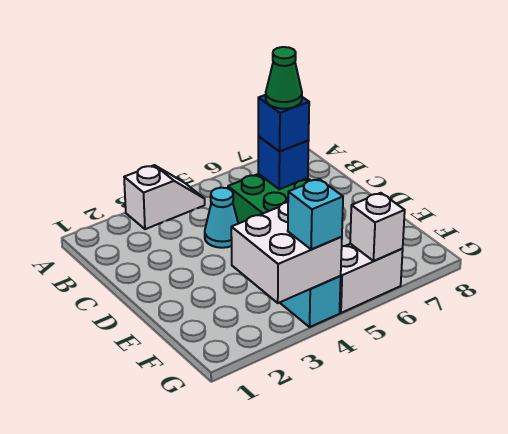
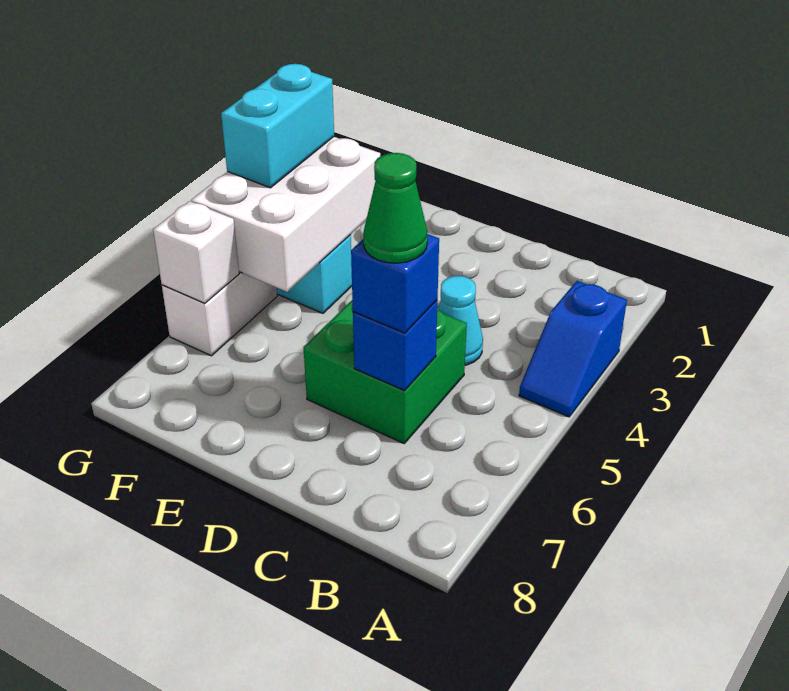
white 1x2 slope [124,165,205,229] -> blue 1x2 slope [519,281,627,417]
white 2x2 brick [231,202,342,303] -> white 2x3 brick [191,137,380,292]
cyan 1x1 brick [288,179,343,250] -> cyan 1x2 brick [221,64,334,188]

